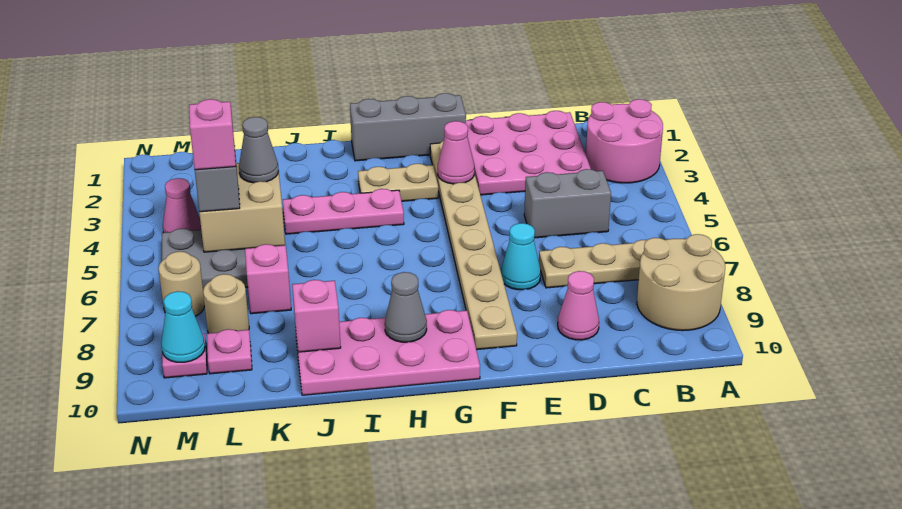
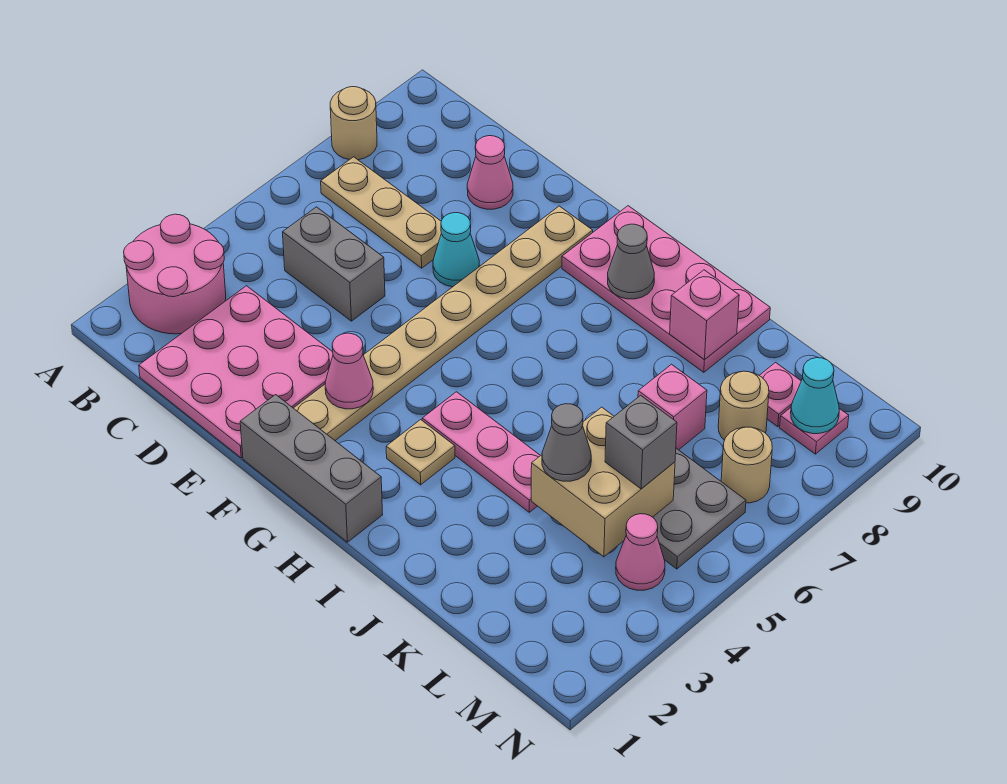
tan 2x2 round brick [637,234,725,331] -> tan 1x1 round brick [330,87,377,160]
tan 1x2 plate [358,164,438,201] -> tan 1x1 plate [386,420,455,485]
pink 1x1 brick [189,99,236,170] -> none

